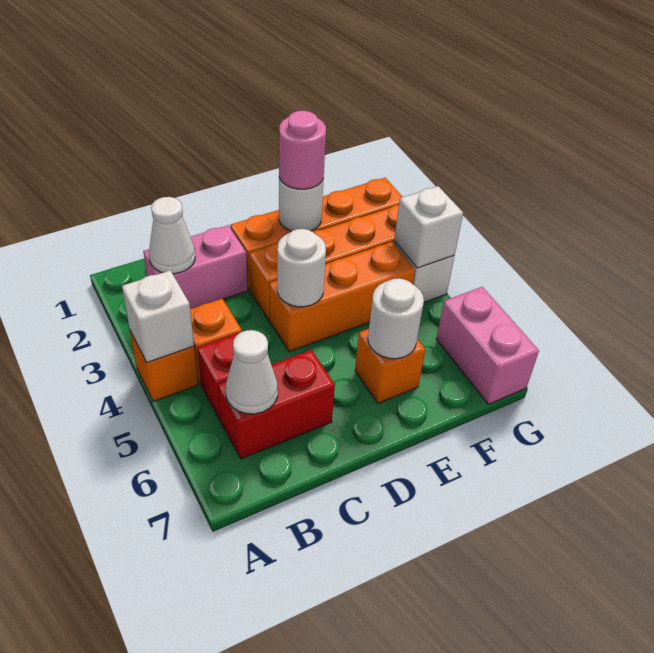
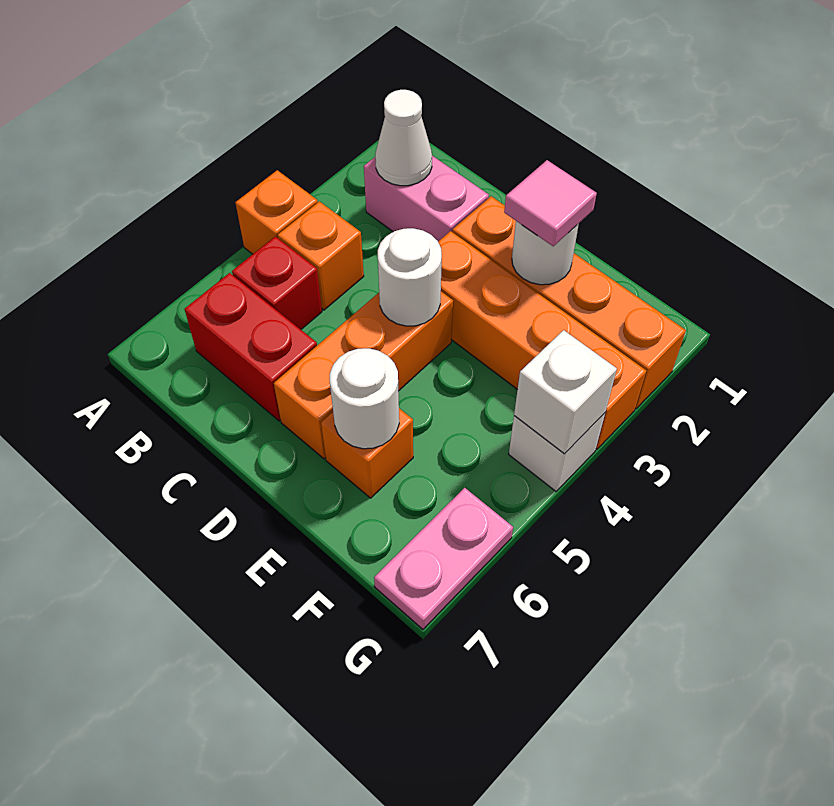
white 1x1 brick [122,271,194,362] -> none
white 1x1 cone [226,330,278,414] -> none
orange 1x3 brick [269,242,415,352] -> orange 1x3 brick turned to [274,292,453,459]
pink 1x1 round brick [279,111,326,189] -> pink 1x1 tile [504,160,597,246]
pink 1x2 brick [436,287,539,404] -> pink 1x2 plate [374,488,513,629]

